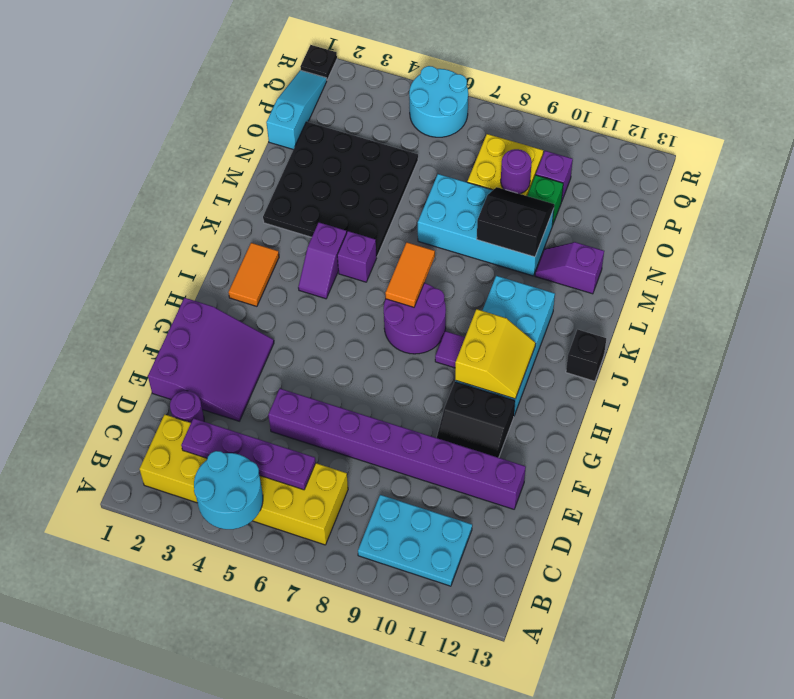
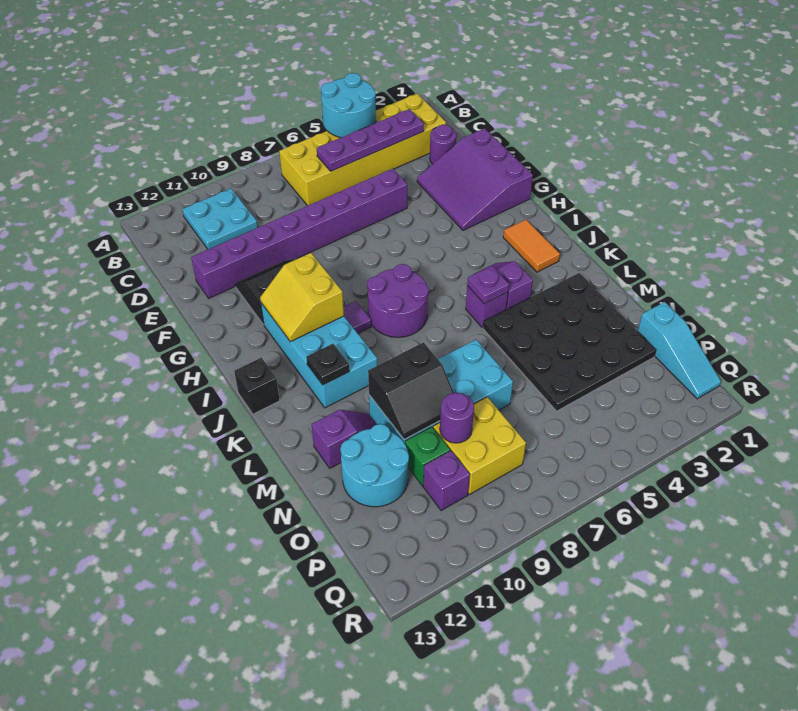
cyan 2x3 plate [358,495,472,586] -> cyan 2x2 plate [182,189,258,249]
orange 1x2 tile [385,242,435,307] -> none
none -> purple 1x1 plate [467,266,509,304]
cyan 2x2 round brick [409,66,468,137] -> cyan 2x2 round brick moved to [340,424,409,507]
black 1x1 plate [300,45,337,80] -> black 1x1 plate moved to [306,344,350,385]

